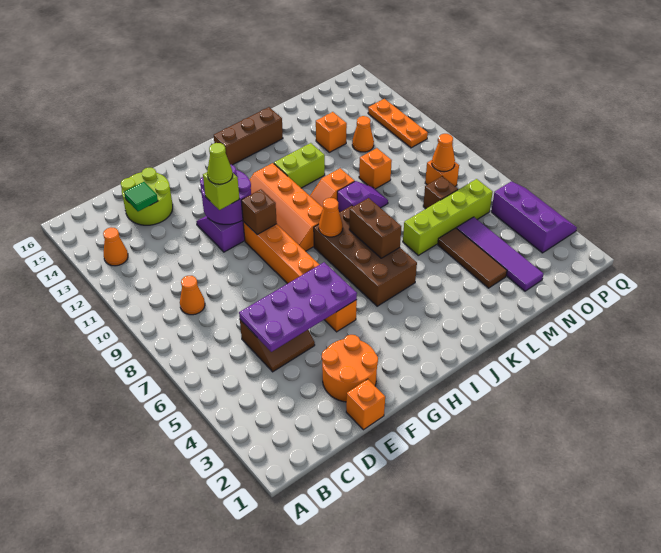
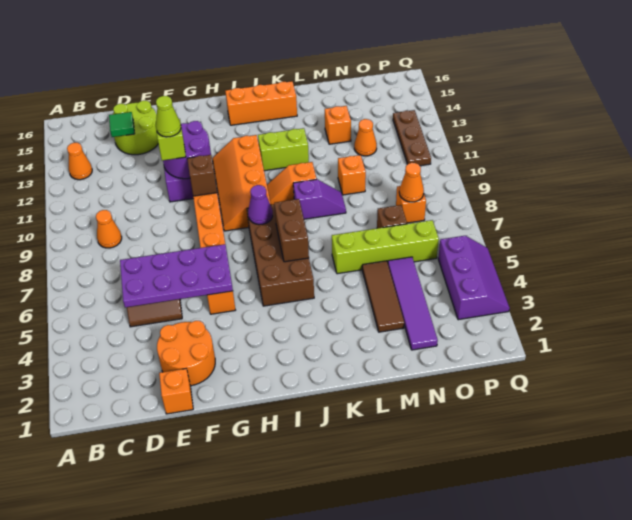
orange 1x1 cone [319,198,343,237] -> purple 1x1 cone [248,185,273,225]
brown 1x3 brick [214,107,283,165] -> orange 1x3 brick [225,81,297,125]
orange 1x3 plate [368,99,428,148] -> brown 1x3 plate [393,110,431,166]

